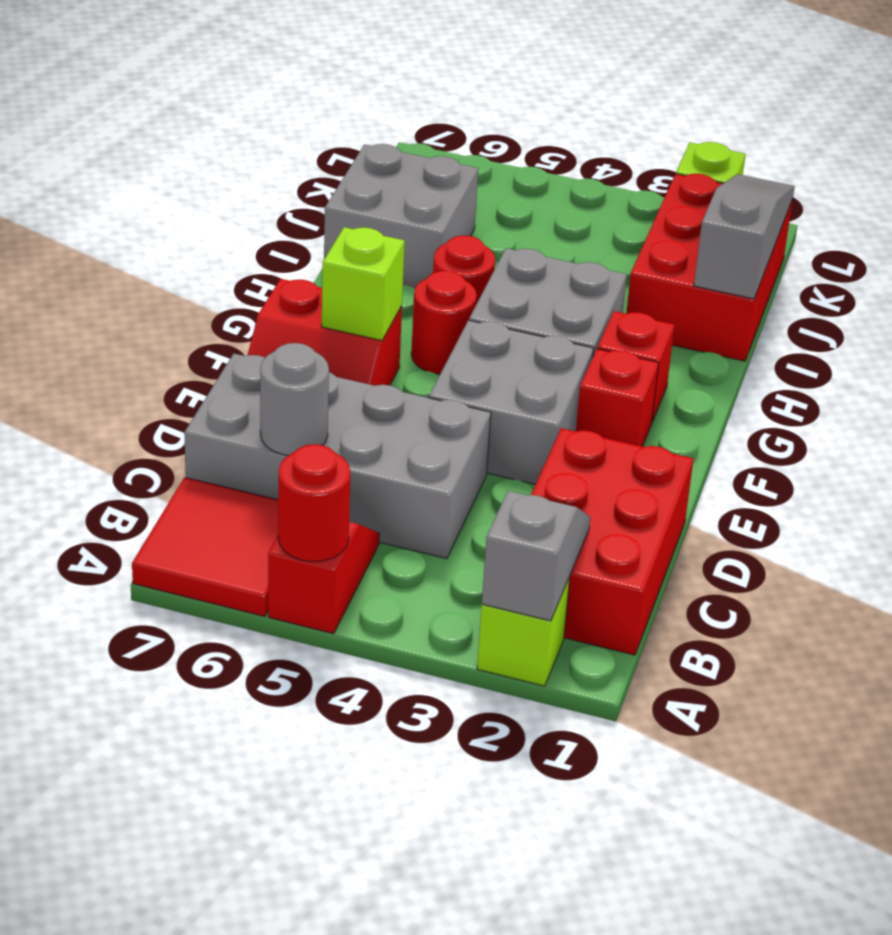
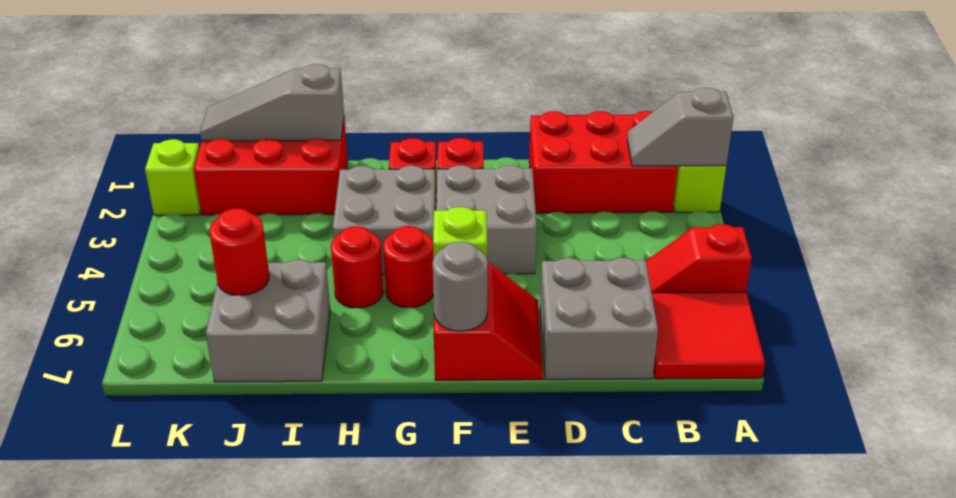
red 1x1 round brick [278,444,350,562] -> red 1x1 round brick moved to [209,208,269,296]
grey 2x4 brick [184,354,491,559] -> grey 2x2 brick [540,258,658,380]
grey 1x1 round brick [260,343,329,455] -> grey 1x1 round brick moved to [433,242,488,331]

